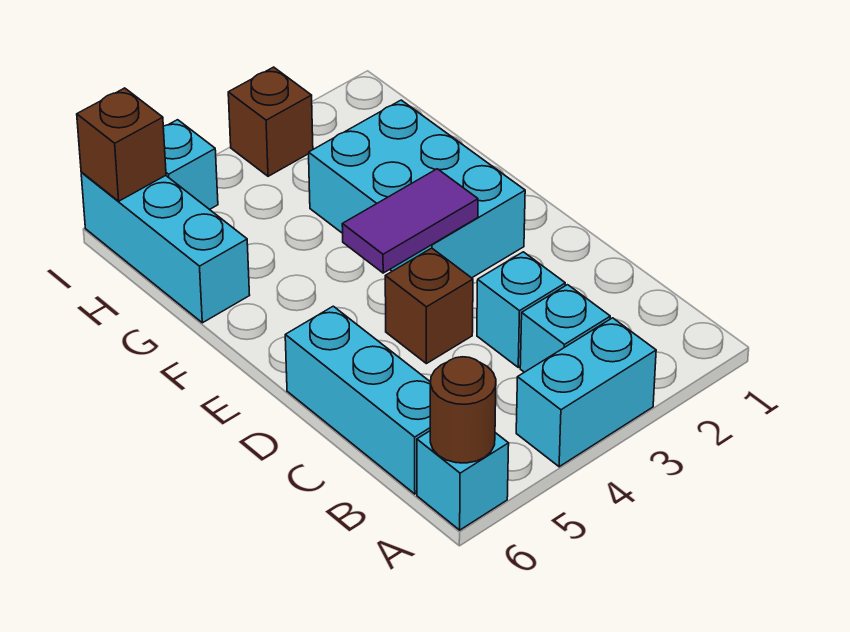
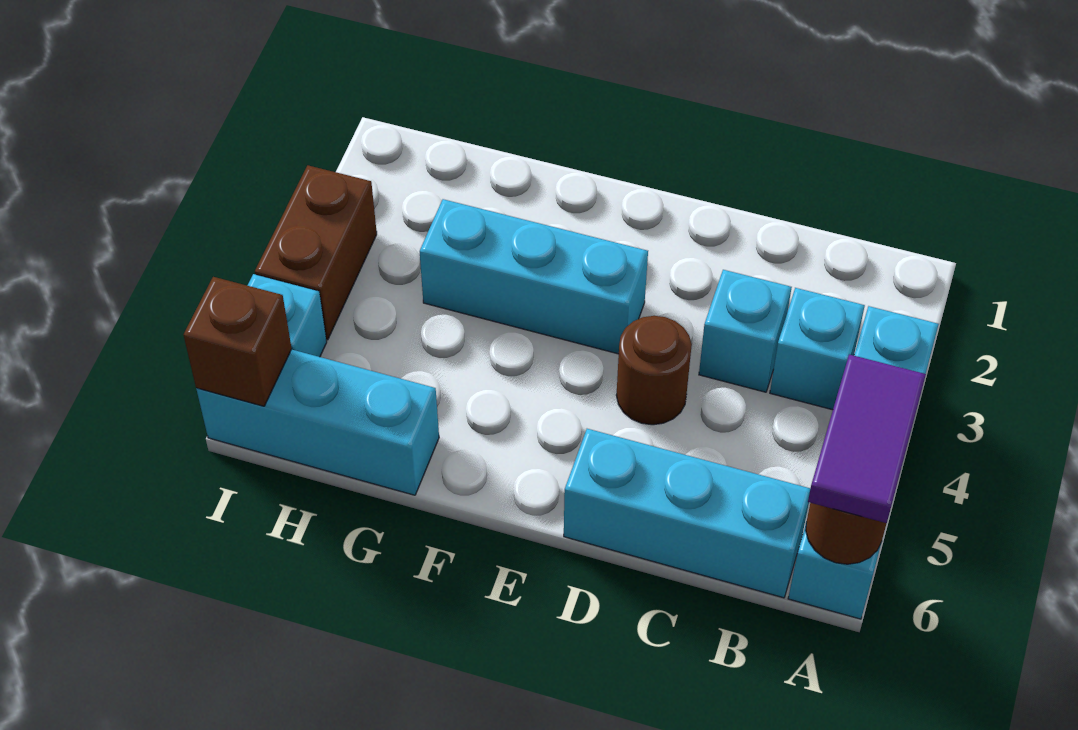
brown 1x1 brick [385,248,473,364] -> brown 1x1 round brick [616,316,692,425]
cyan 2x3 brick [309,100,525,278] -> cyan 1x3 brick [420,199,648,354]
purple 1x2 tile [342,169,478,273] -> purple 1x2 tile moved to [808,354,926,523]
brown 1x1 brick [228,67,313,176] -> brown 1x2 brick [255,165,377,340]

